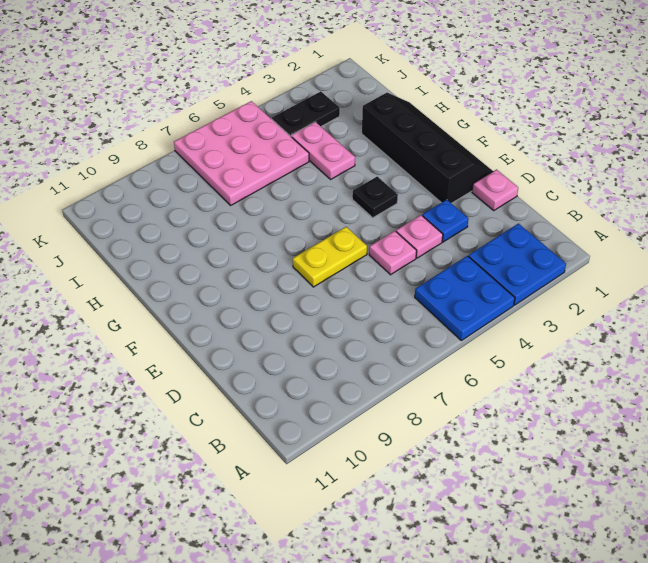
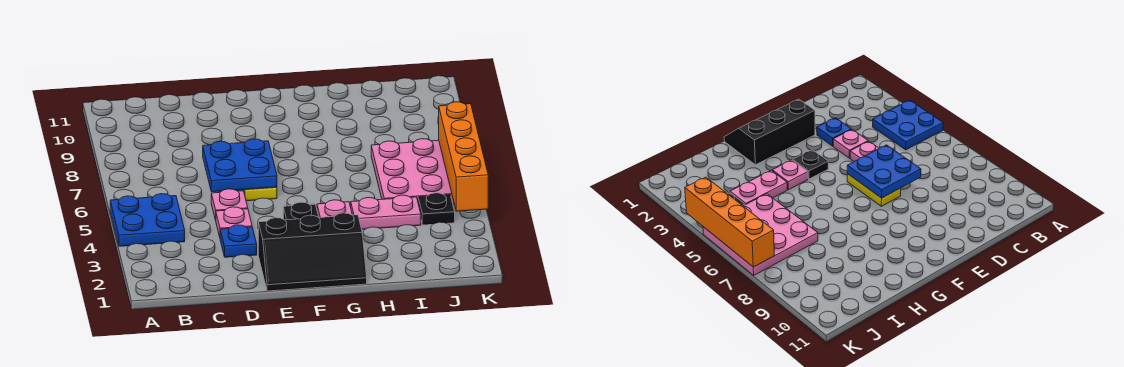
blue 2x2 plate [468,224,566,305] -> blue 2x2 plate moved to [203,139,277,192]
pink 1x1 plate [472,170,518,210] -> pink 1x1 plate moved to [317,200,352,218]
black 2x4 slope [362,93,493,203] -> black 2x3 slope [258,213,367,291]
black 1x2 plate [272,91,340,136] -> black 1x1 plate [418,193,455,225]
none -> orange 1x4 brick [439,102,488,211]

